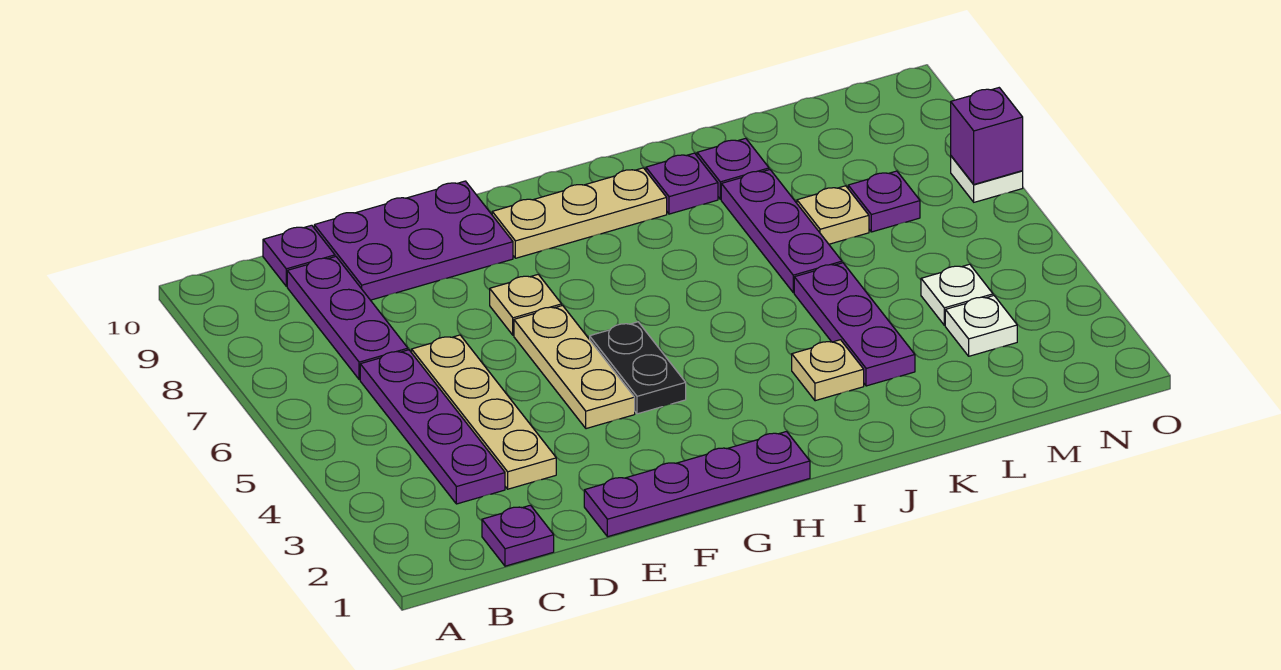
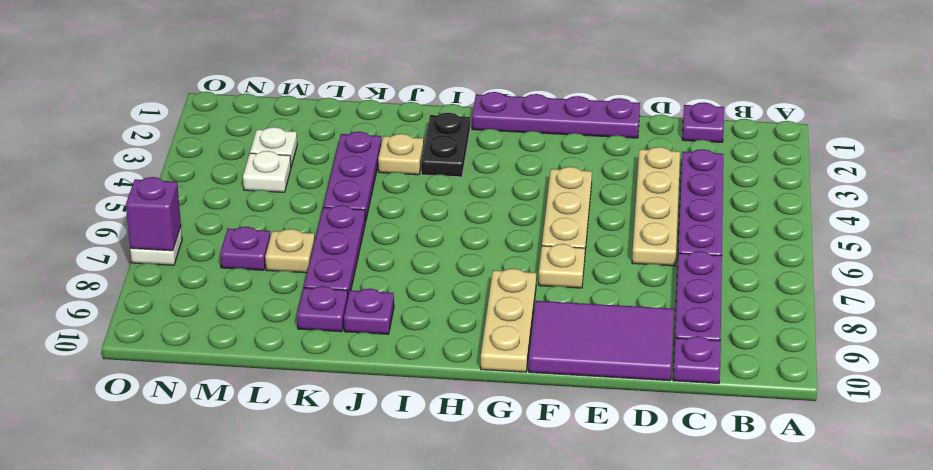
purple 2x3 plate [314,181,513,300] -> purple 2x3 tile [529,301,674,381]
black 1x2 plate [590,322,686,414] -> black 1x2 plate moved to [421,113,470,177]
tan 1x3 plate [492,168,667,258] -> tan 1x3 plate turned to [481,269,536,372]

